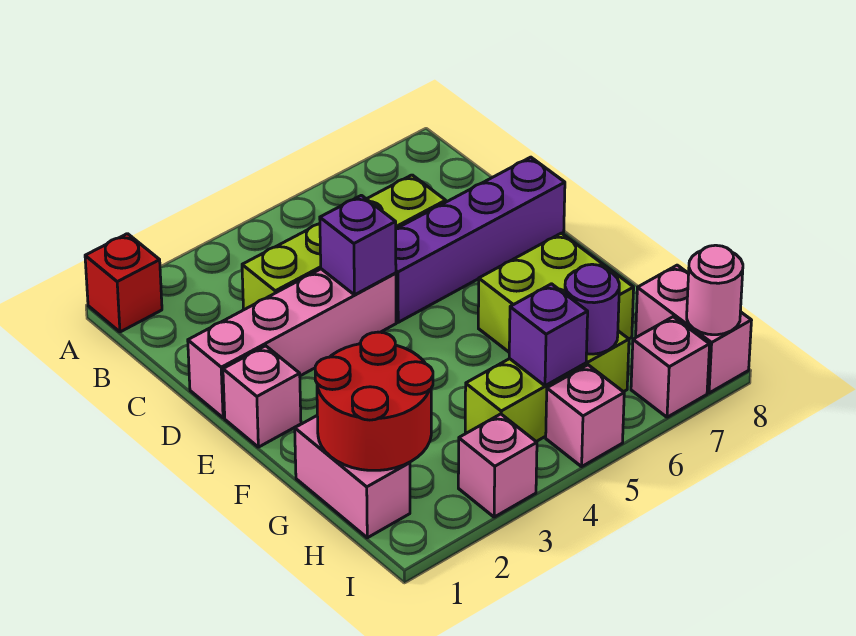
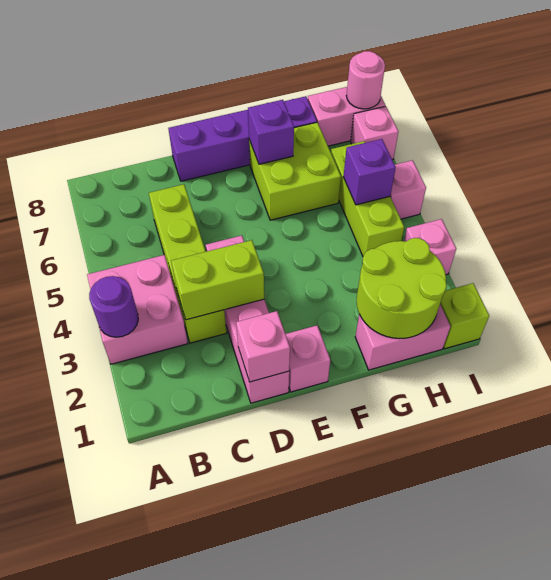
red 1x1 brick [85,234,162,332] -> none
none -> pink 2x2 brick [87,255,188,364]
none -> lime 1x2 brick [171,240,264,320]
none -> pink 1x1 brick [236,311,290,382]
purple 1x1 brick [320,195,396,295] -> purple 1x1 brick moved to [248,100,294,164]
purple 1x4 brick [396,157,565,322] -> purple 1x4 brick turned to [168,96,317,181]
red 2x2 round brick [315,332,433,470] -> lime 2x2 round brick [357,238,447,338]
purple 1x1 round brick [565,264,619,354] -> purple 1x1 round brick moved to [89,276,138,337]
none -> lime 1x1 brick [440,283,489,349]

